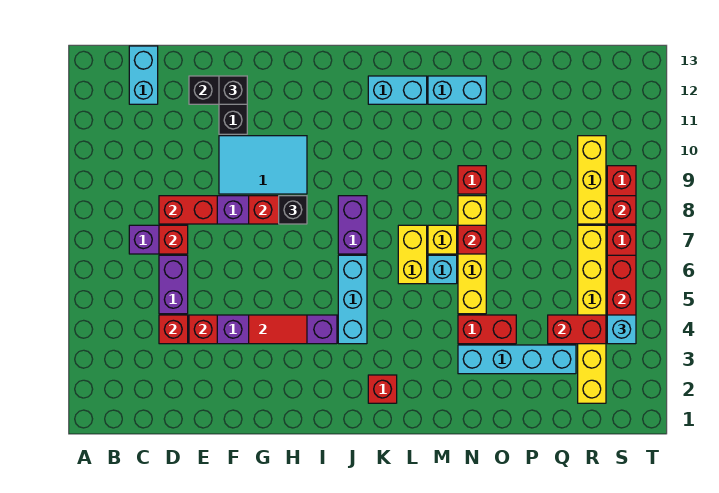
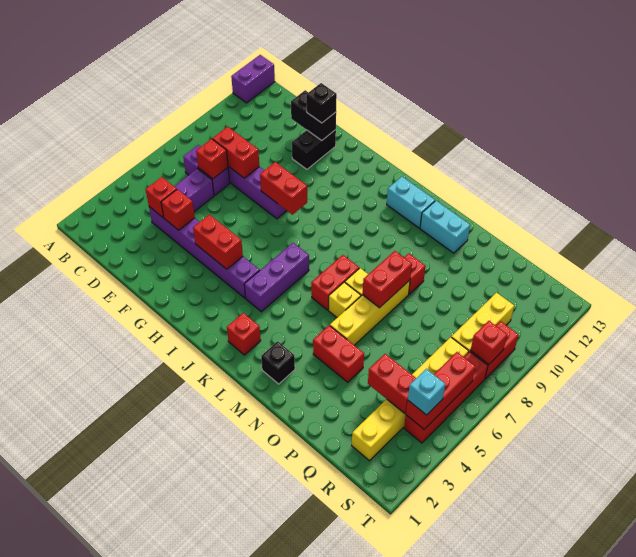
cyan 1x2 brick [129,46,158,104] -> none
cyan 2x3 tile [219,136,307,194] -> none
red 1x2 tile [249,315,307,344] -> red 1x2 brick [193,215,243,269]
black 1x1 brick [279,196,307,224] -> black 1x1 brick moved to [261,341,295,384]
cyan 1x3 brick [338,255,367,344] -> purple 1x3 brick [244,243,309,312]
purple 1x2 brick [338,196,367,254] -> purple 1x2 brick moved to [231,55,275,103]
yellow 1x2 brick [398,225,427,284] -> red 1x2 brick [311,255,359,310]
cyan 1x1 brick [428,255,457,284] -> yellow 1x1 brick [329,282,361,318]
cyan 1x4 brick [458,345,576,374] -> none
red 1x1 brick [458,225,486,254] -> red 1x2 brick [363,251,412,308]

